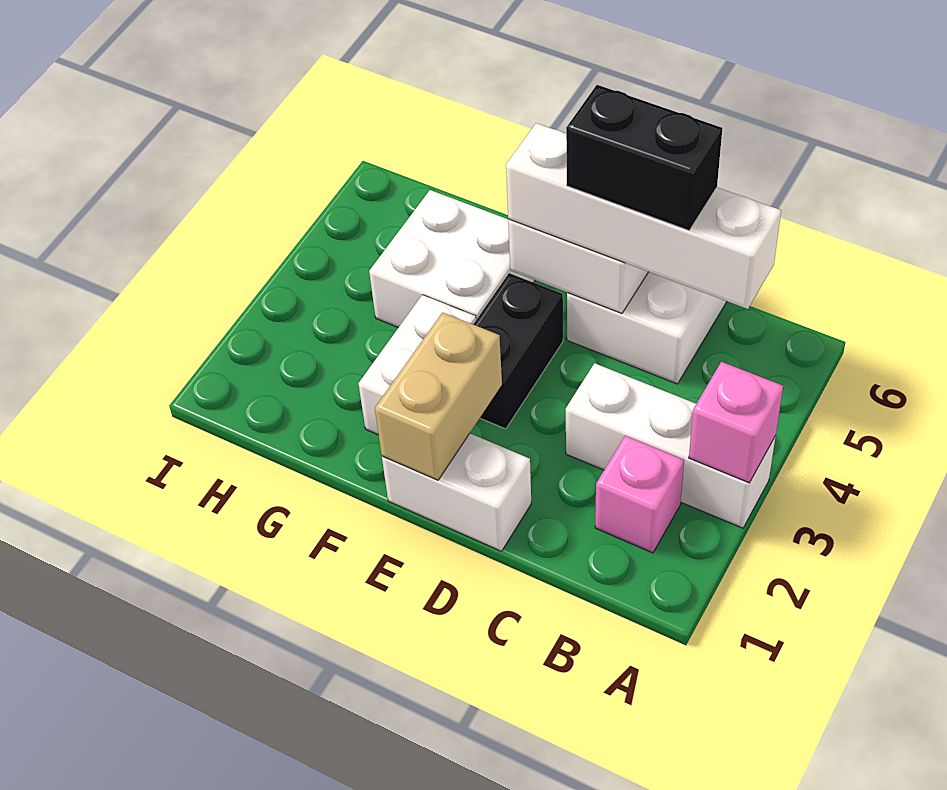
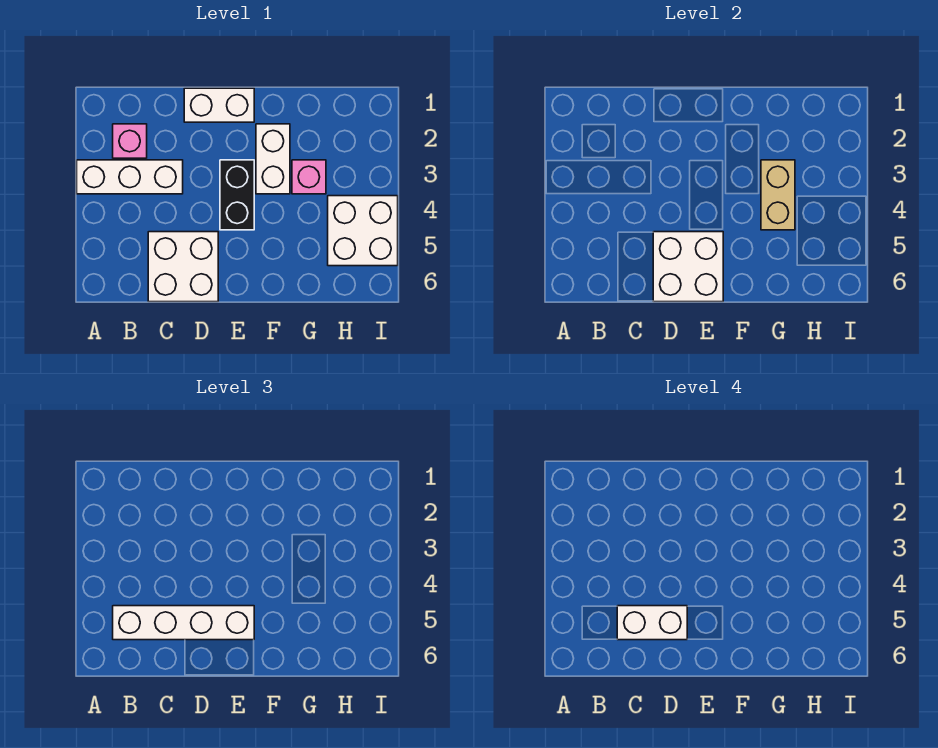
pink 1x1 brick [689,362,783,483] -> pink 1x1 brick moved to [292,160,326,194]
black 1x2 brick [566,85,722,230] -> white 1x2 brick [617,606,687,640]
tan 1x2 brick [375,312,502,480] -> tan 1x2 brick moved to [761,160,795,230]
white 2x2 brick [369,190,535,328] -> white 2x2 brick moved to [328,196,398,266]

